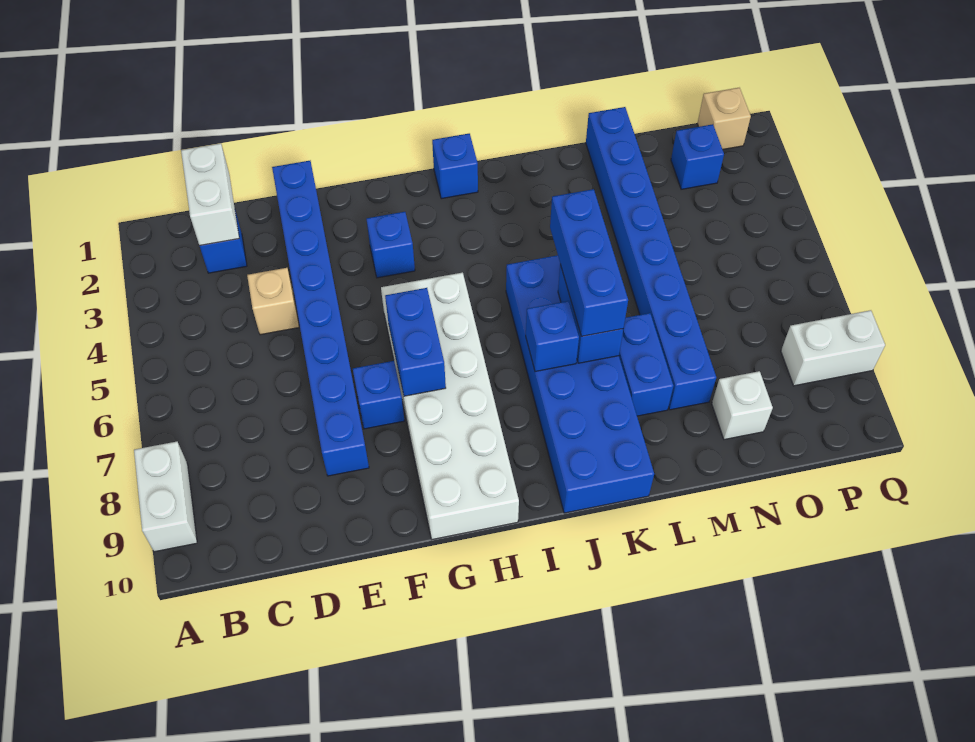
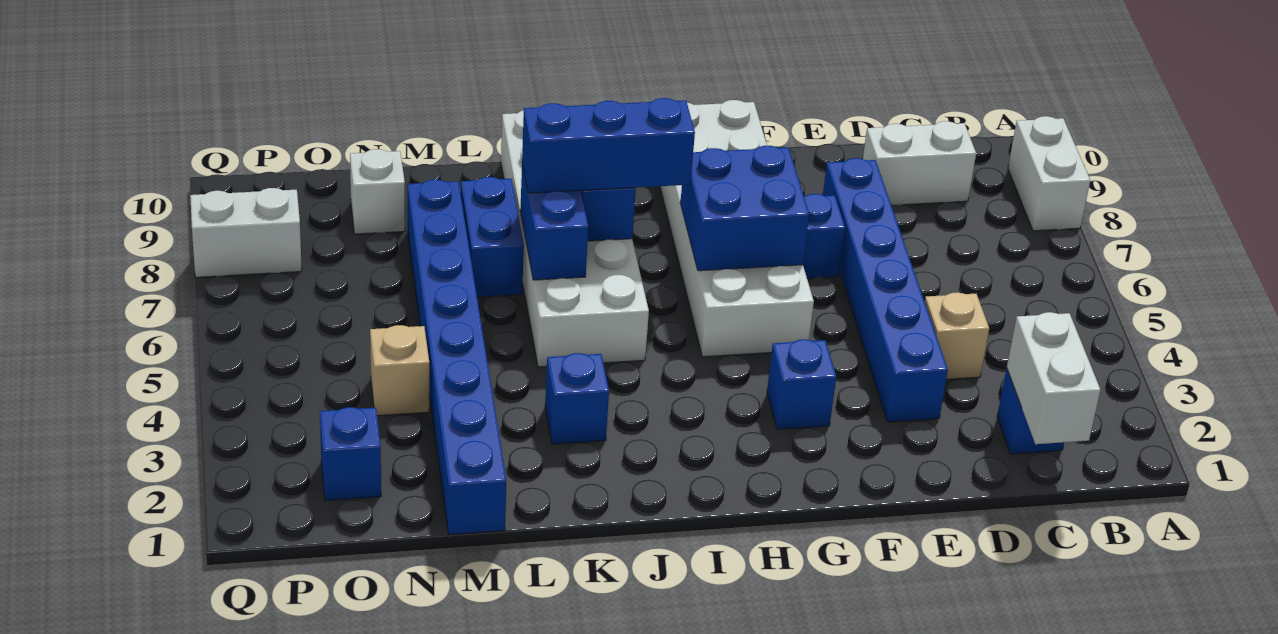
none -> white 1x2 brick [863,121,976,205]
blue 1x8 brick [272,161,369,476] -> blue 1x6 brick [823,158,948,422]
blue 1x2 brick [385,288,446,396] -> blue 2x2 brick [680,146,809,271]
blue 1x1 brick [432,133,478,199] -> blue 1x1 brick moved to [545,353,609,444]
blue 2x6 brick [506,255,654,513] -> white 2x6 brick [501,110,649,367]
blue 1x3 brick [550,189,628,336] -> blue 1x3 brick turned to [522,98,695,193]
tan 1x1 brick [697,88,751,149] -> tan 1x1 brick moved to [370,325,429,416]

